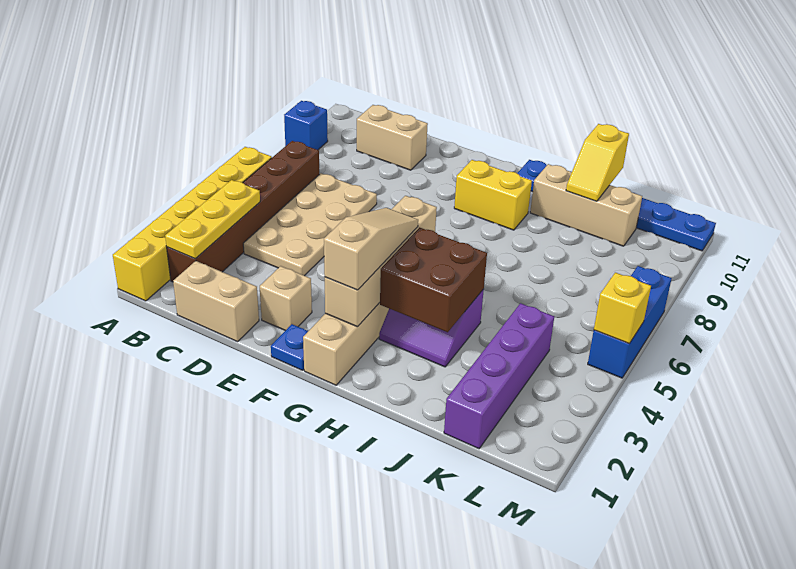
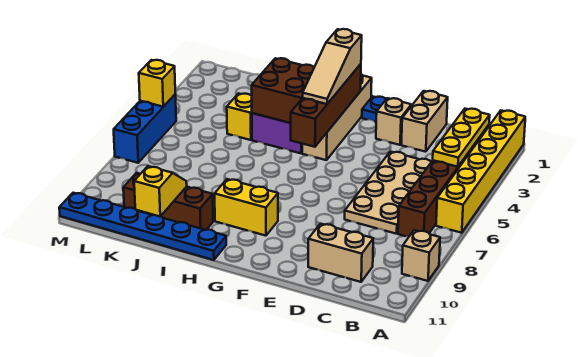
blue 1x1 brick [284,101,328,150] -> tan 1x1 brick [402,230,440,281]
tan 1x2 brick [173,261,259,342] -> tan 1x2 brick turned to [401,91,448,152]
tan 1x4 brick [325,196,437,327] -> brown 1x4 brick [291,64,361,147]
tan 1x3 brick [530,164,642,246] -> brown 1x3 brick [123,173,213,230]
none -> yellow 1x1 brick [227,93,252,140]
purple 1x4 brick [444,303,554,449] -> none

